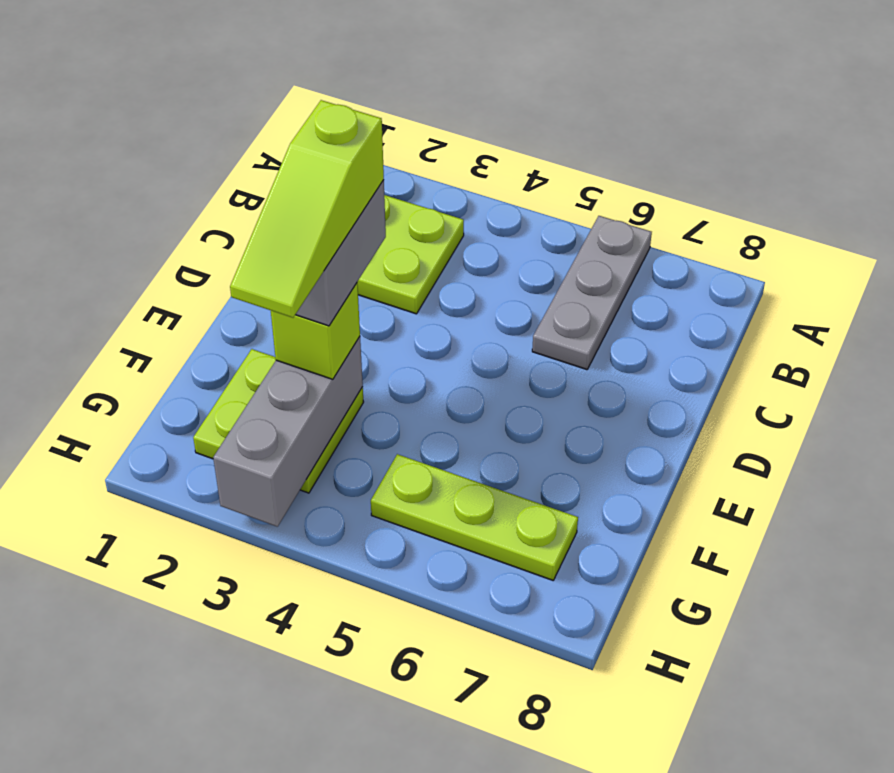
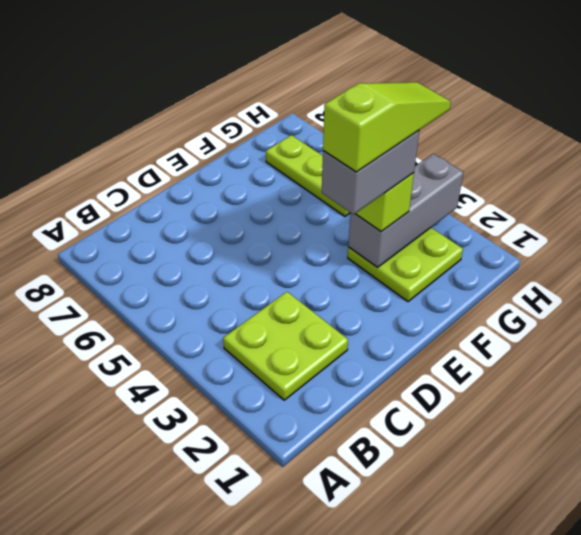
grey 1x3 plate [532,216,652,370] -> none

